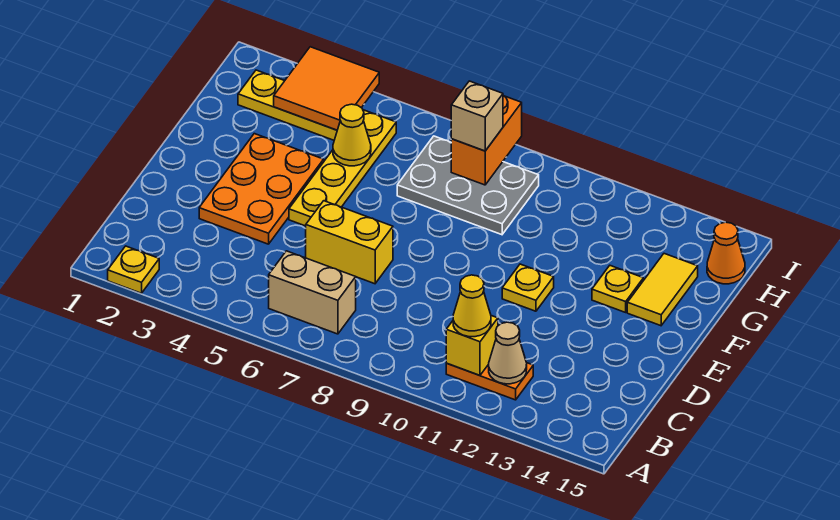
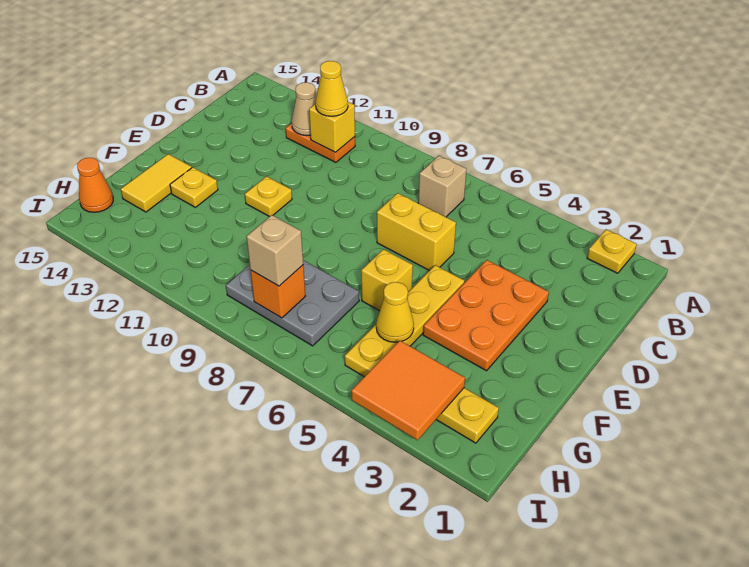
tan 1x2 brick [269,251,356,334] -> tan 1x1 brick [418,156,466,217]
none -> yellow 1x1 brick [361,249,413,311]
orange 1x2 brick [451,96,522,185] -> orange 1x1 brick [250,265,305,318]

